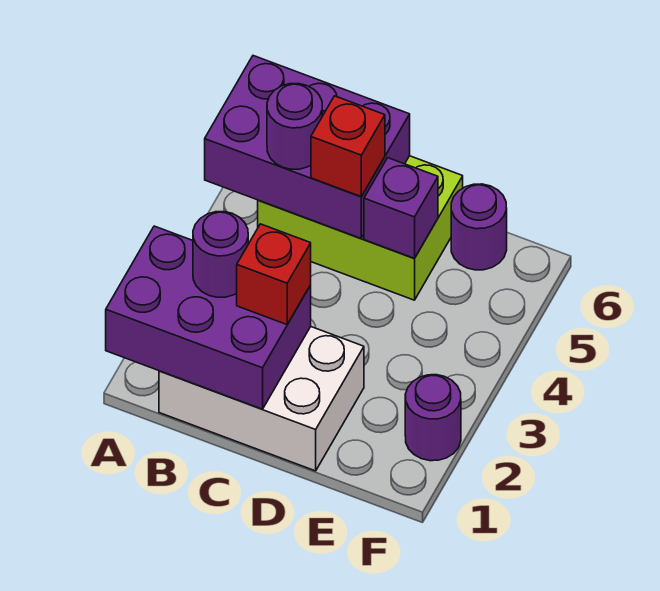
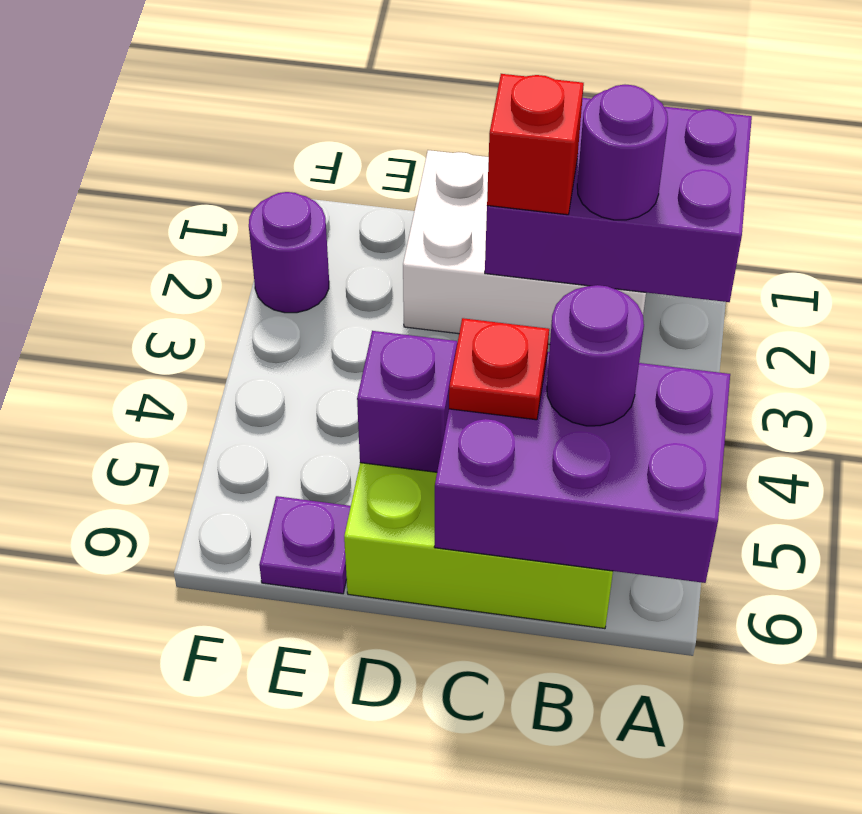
red 1x1 brick [311,96,385,196] -> red 1x1 plate [449,318,549,420]
purple 1x1 round brick [451,184,507,270] -> purple 1x1 plate [259,496,351,594]

